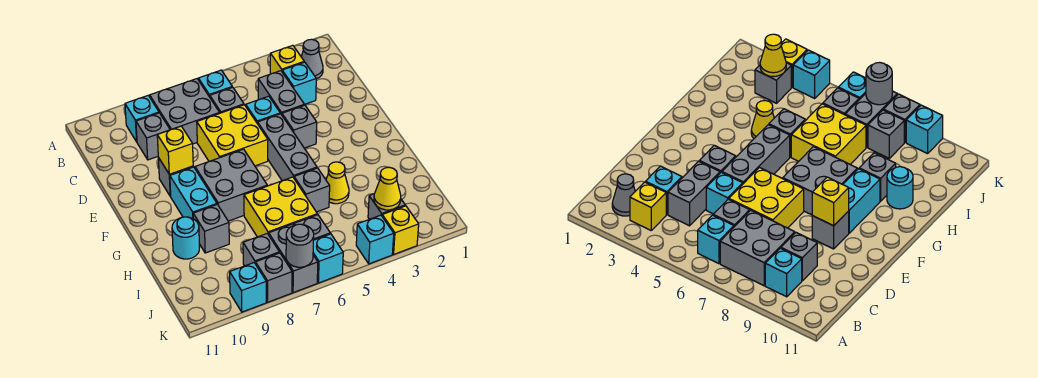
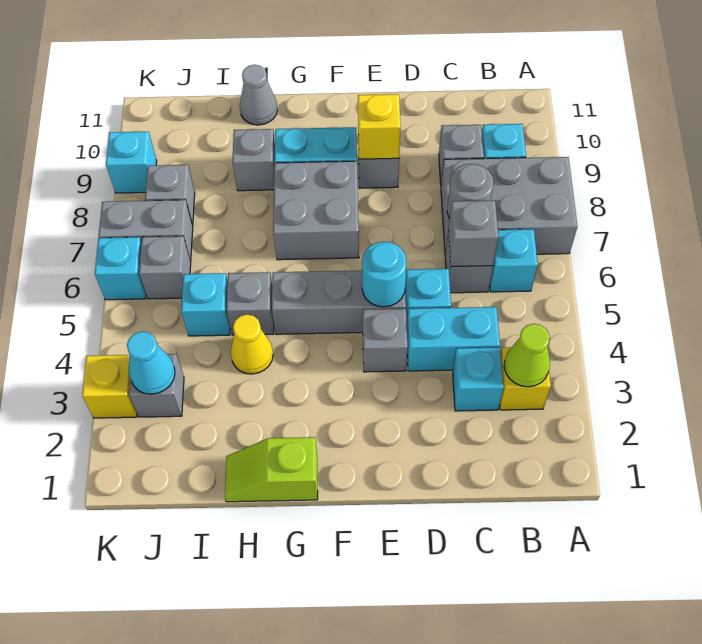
grey 1x1 cone [301,39,323,79] -> grey 1x1 cone moved to [240,65,277,125]
none -> lime 1x1 cone [504,324,550,387]
grey 2x2 brick [150,79,220,144] -> grey 2x3 brick [441,157,578,256]
grey 1x2 brick [258,71,304,115] -> cyan 1x2 brick [407,307,500,371]
yellow 2x2 brick [197,105,268,166] -> none
none -> lime 1x2 slope [225,437,318,502]
yellow 2x2 brick [244,177,317,237] -> none
cyan 1x1 round brick [172,217,199,259] -> cyan 1x1 round brick moved to [362,242,407,307]
yellow 1x1 cone [374,167,401,210] -> cyan 1x1 cone [127,331,175,394]
cyan 1x1 brick [356,215,394,264] -> cyan 1x1 brick moved to [181,273,230,336]
grey 1x1 round brick [286,224,314,267] -> grey 1x1 round brick moved to [447,164,493,218]
grey 1x1 brick [256,253,292,302] -> grey 1x1 brick moved to [448,201,499,267]

